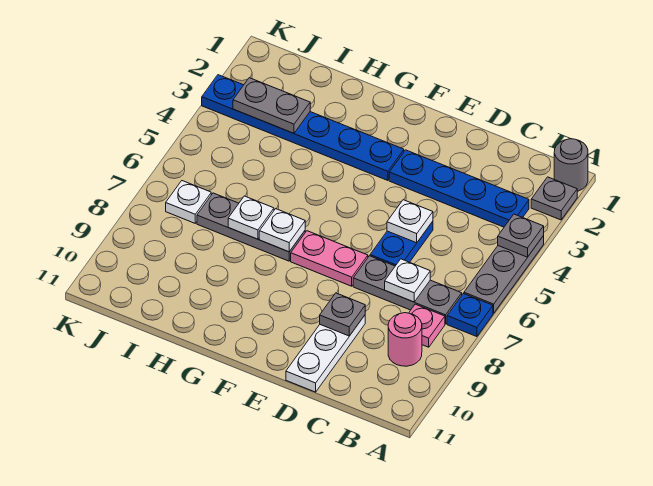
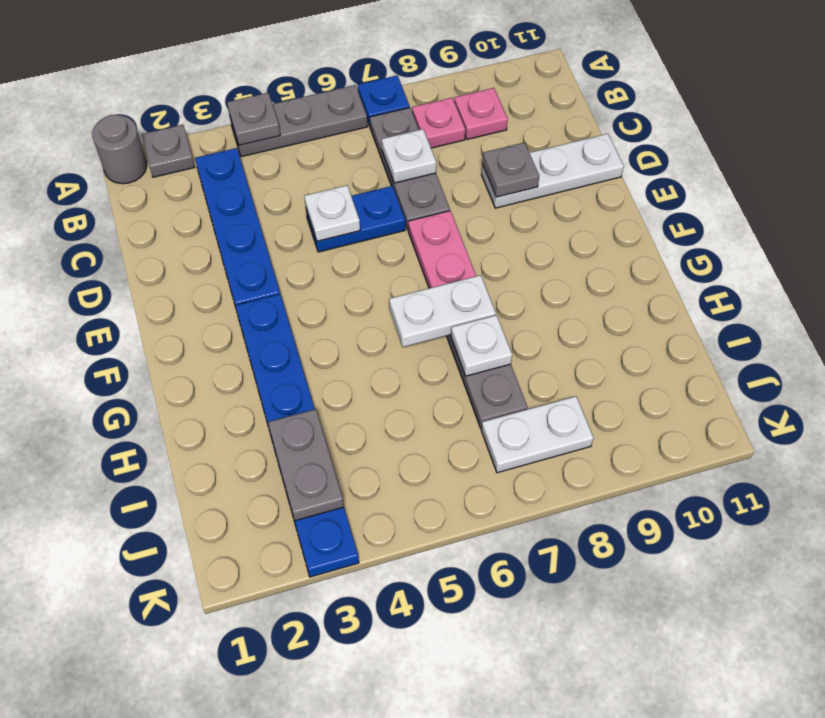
pink 1x1 round brick [388,313,422,366] -> pink 1x1 plate [454,88,508,139]
white 1x1 plate [259,209,305,252] -> white 1x2 plate [389,275,496,347]
white 1x1 plate [166,181,211,223] -> white 1x2 plate [481,396,594,473]

